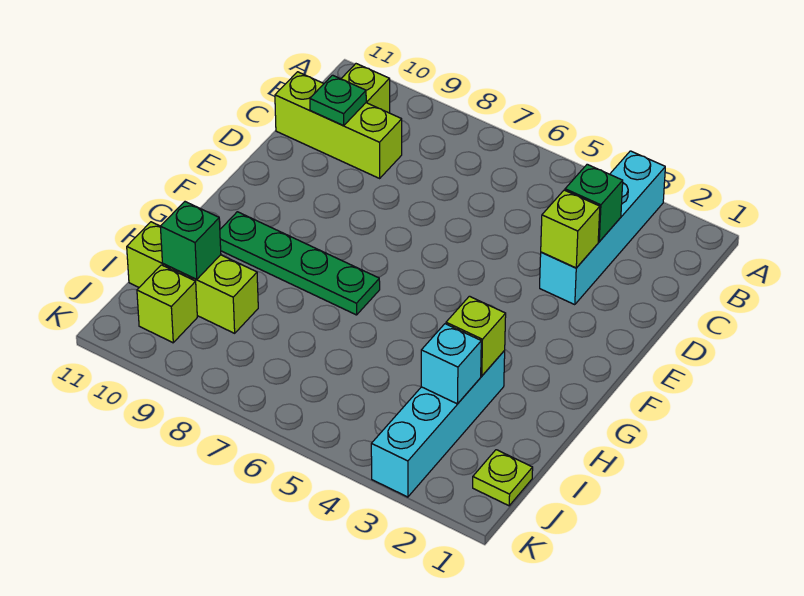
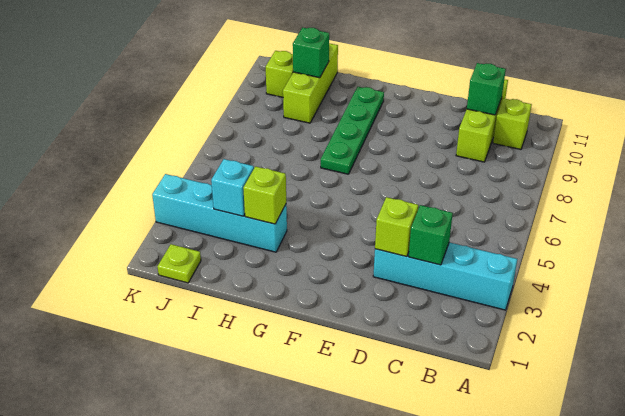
green 1x1 plate [310,75,366,125] -> green 1x1 brick [467,63,506,115]

